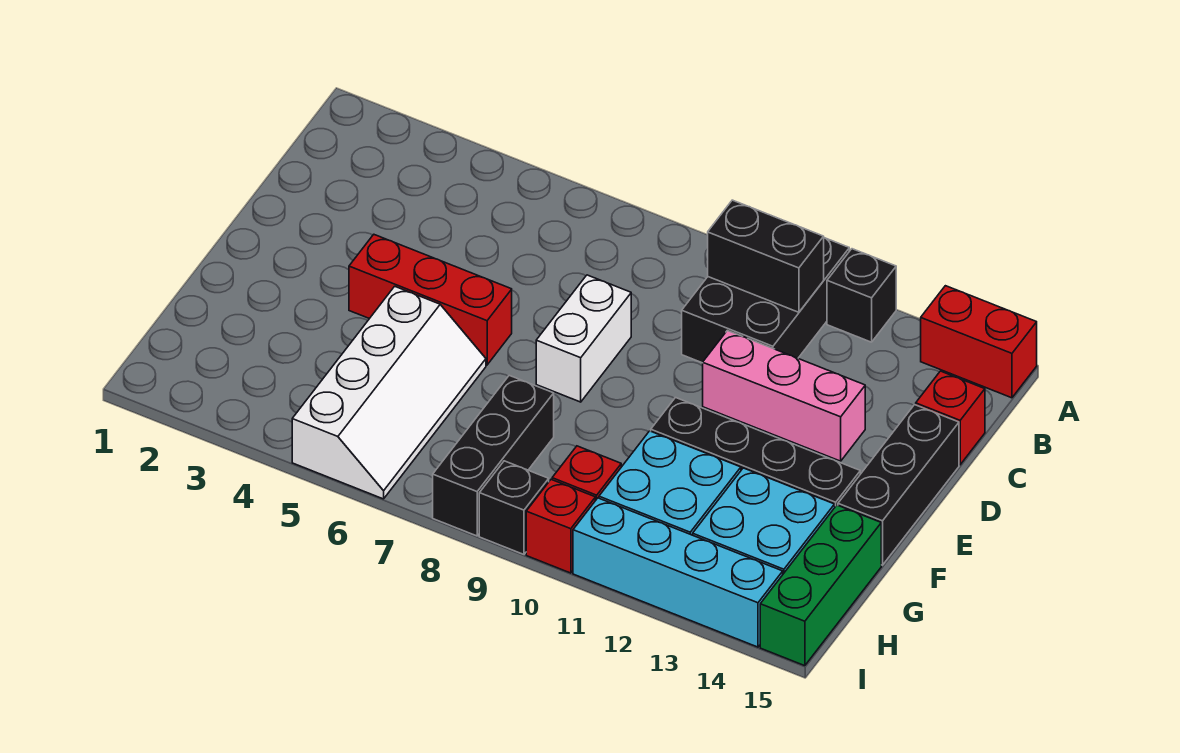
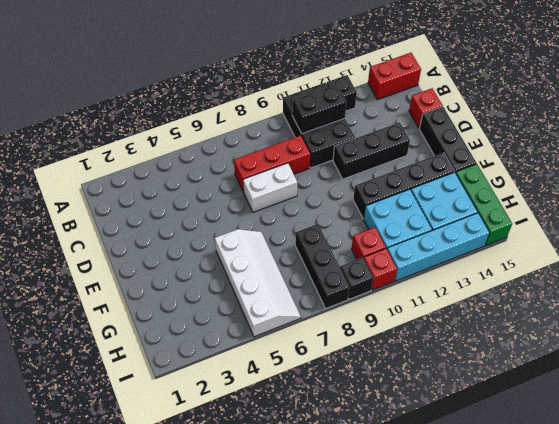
white 1x2 brick [536,275,631,402] -> white 1x2 brick turned to [243,163,297,212]
pink 1x3 brick [703,331,865,461] -> black 1x3 brick [333,122,410,179]
red 1x3 brick [349,235,512,365] -> red 1x3 brick moved to [234,135,310,192]

